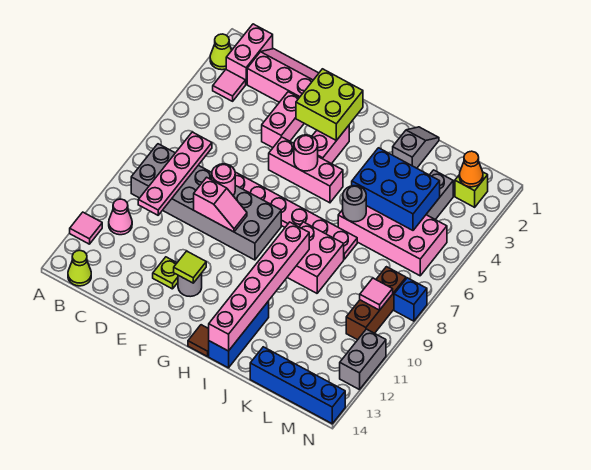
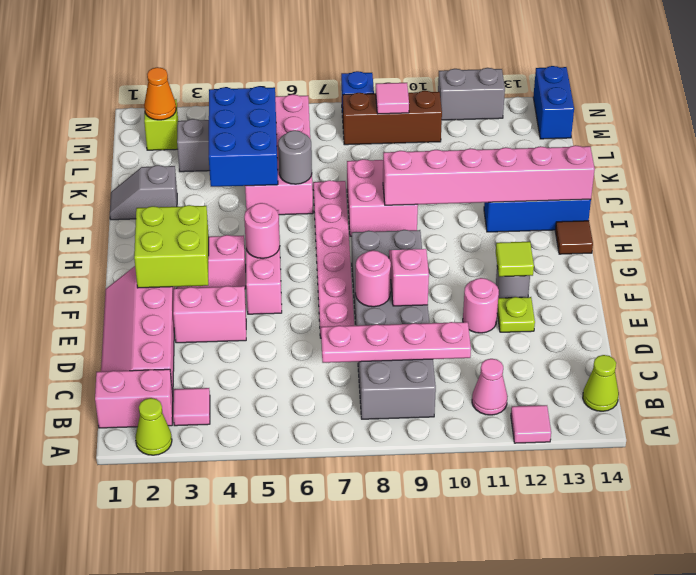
none -> pink 1x1 round brick [463,278,499,333]
blue 1x4 brick [250,347,345,424] -> blue 1x2 brick [533,66,574,139]

